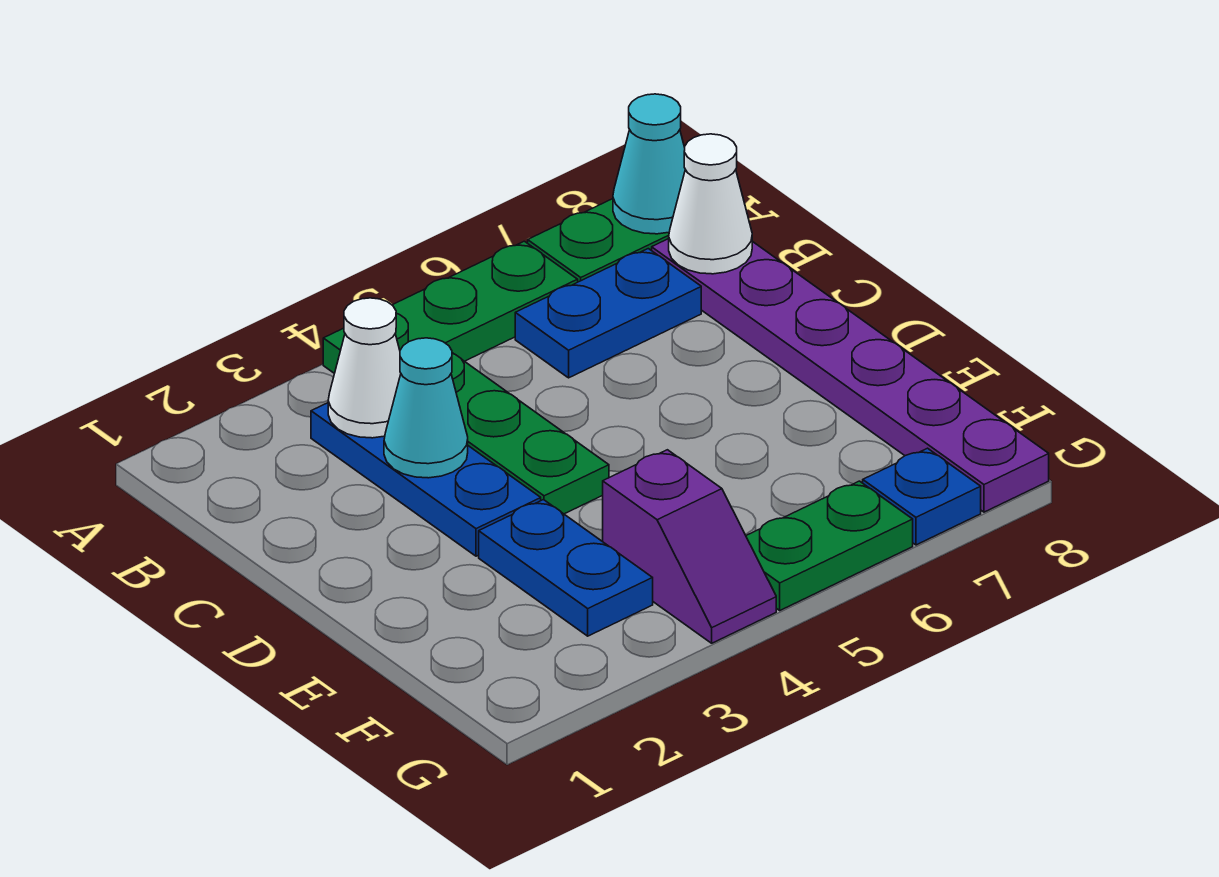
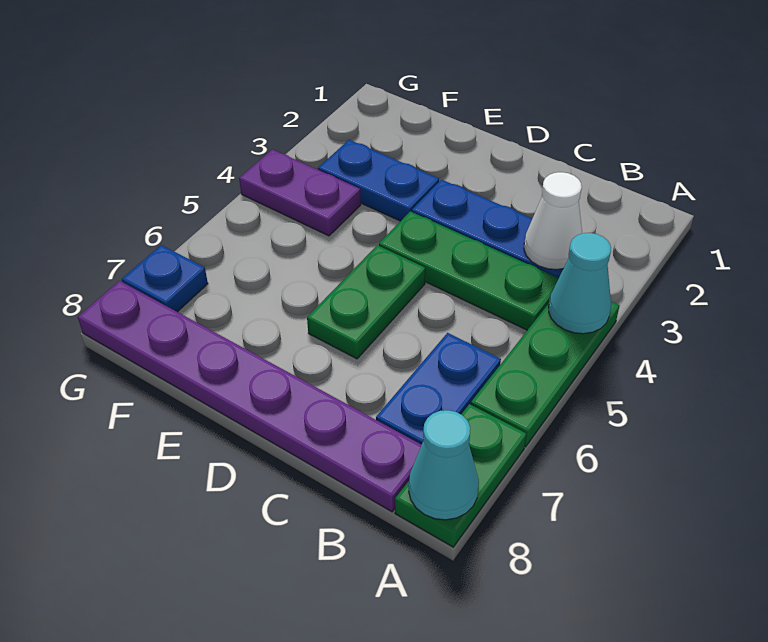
white 1x1 cone [669,134,752,274] -> none
cyan 1x1 cone [384,338,468,478] -> cyan 1x1 cone moved to [549,233,611,334]
purple 1x2 slope [603,450,776,643] -> purple 1x2 plate [239,149,361,236]
green 1x2 plate [746,481,913,610] -> green 1x2 plate moved to [307,245,425,359]

